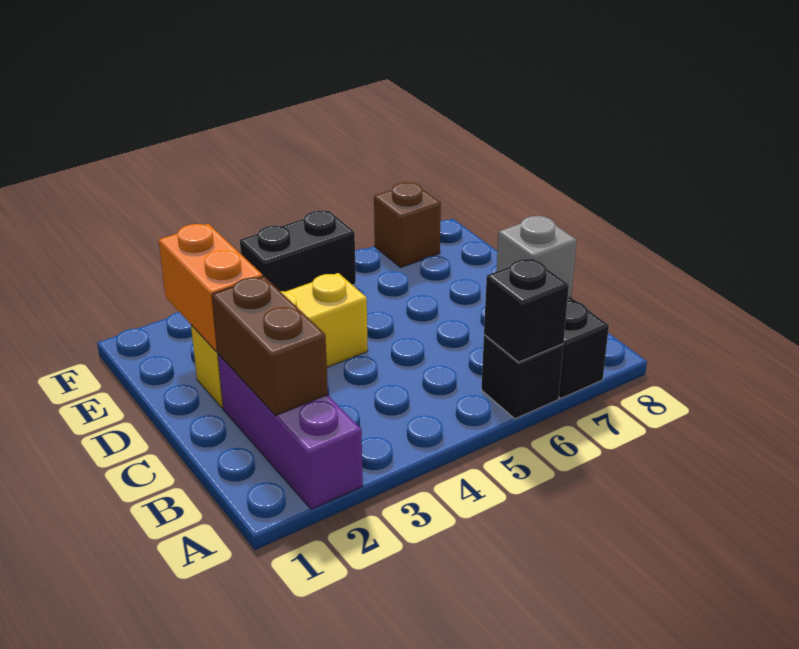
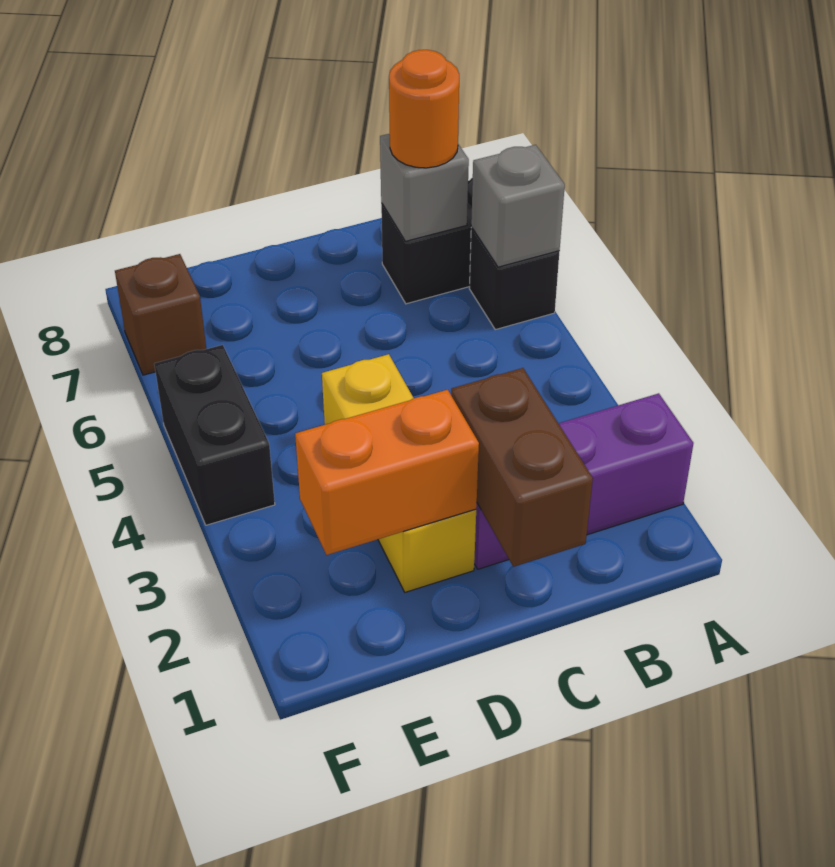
black 1x1 brick [484,258,569,362] -> grey 1x1 brick [471,145,565,267]
brown 1x2 brick [212,276,328,416] -> brown 1x2 brick turned to [451,368,593,567]
none -> orange 1x1 round brick [389,50,459,168]

